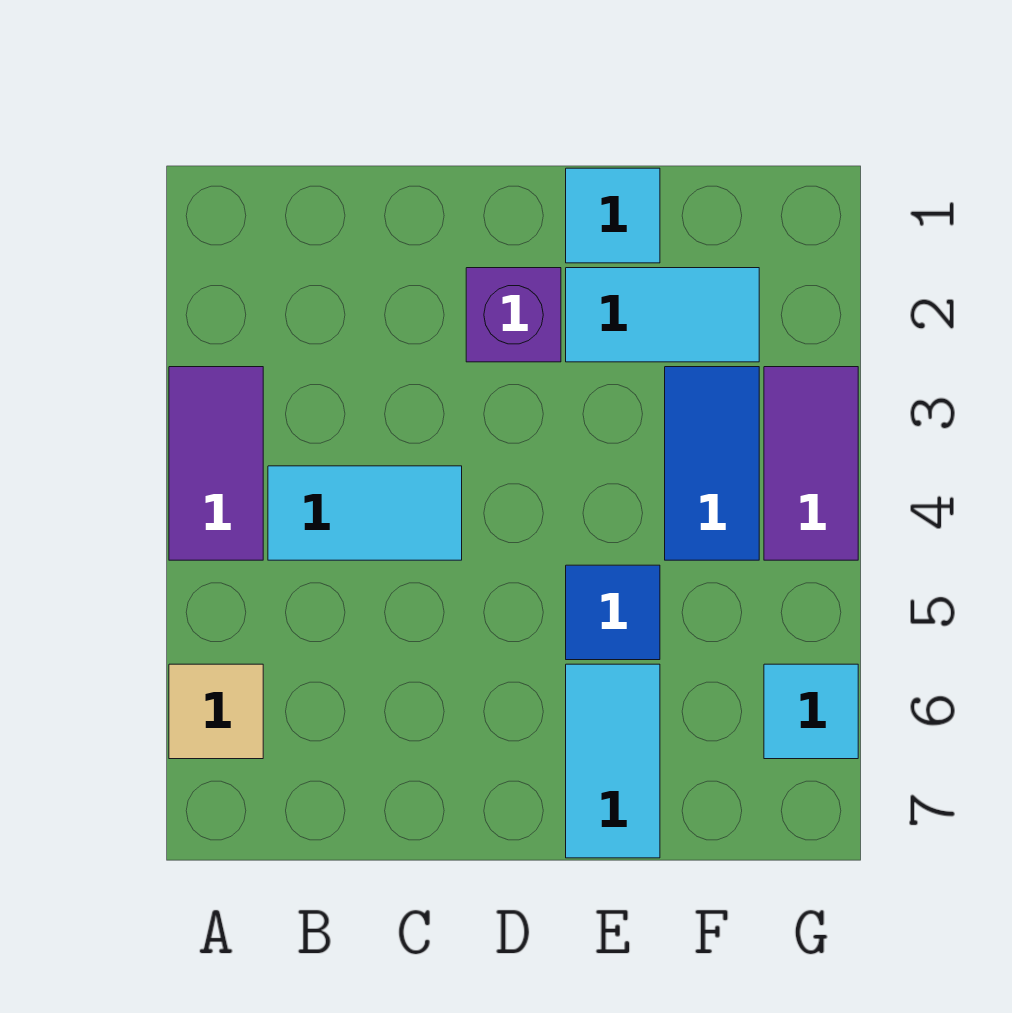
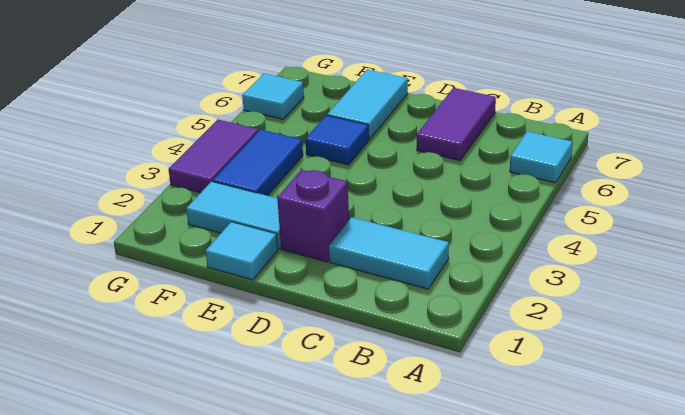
purple 1x2 tile [169,367,263,560] -> purple 1x2 tile moved to [416,88,496,160]
tan 1x1 tile [169,664,263,759] -> cyan 1x1 tile [510,131,572,183]
cyan 1x2 tile [268,466,462,560] -> cyan 1x2 tile moved to [329,217,449,289]

